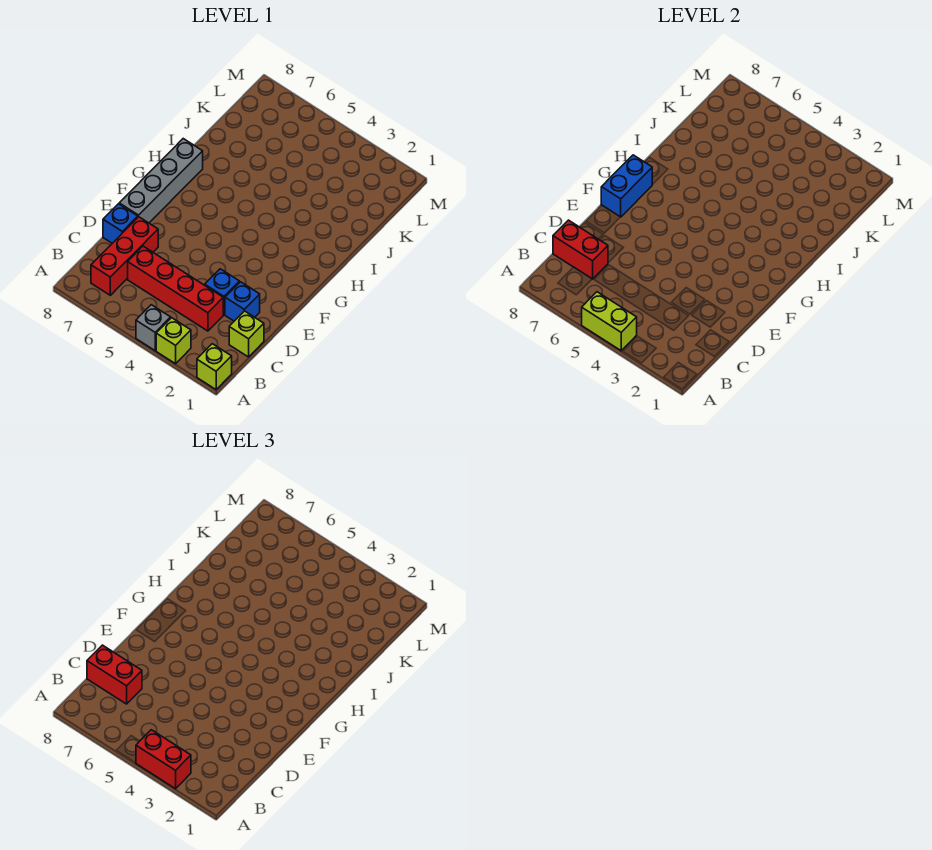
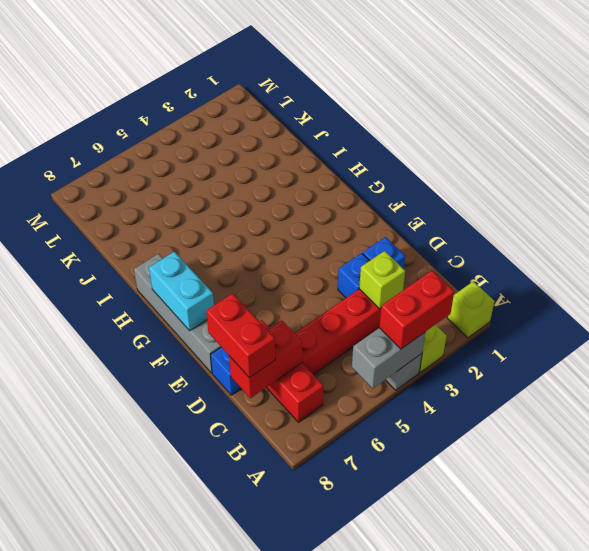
lime 1x2 brick [582,292,637,351] -> grey 1x2 brick [352,328,425,388]
lime 1x1 brick [229,311,264,357] -> lime 1x1 brick moved to [359,251,405,309]
red 1x2 brick [87,645,142,704] -> red 1x2 brick turned to [206,293,275,378]
blue 1x2 brick [601,155,652,217] -> cyan 1x2 brick [149,252,214,331]

